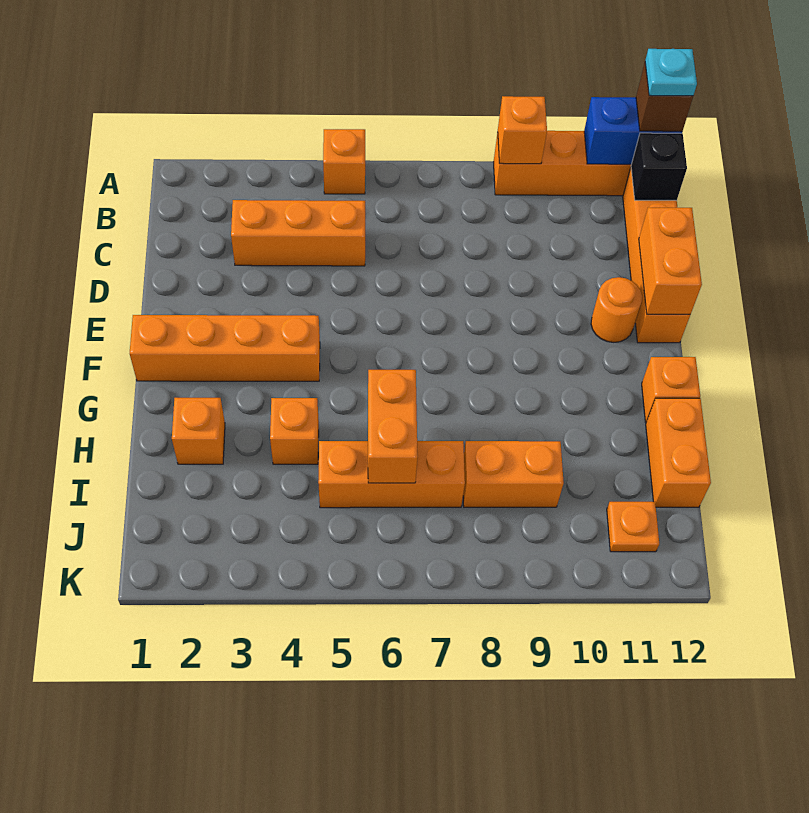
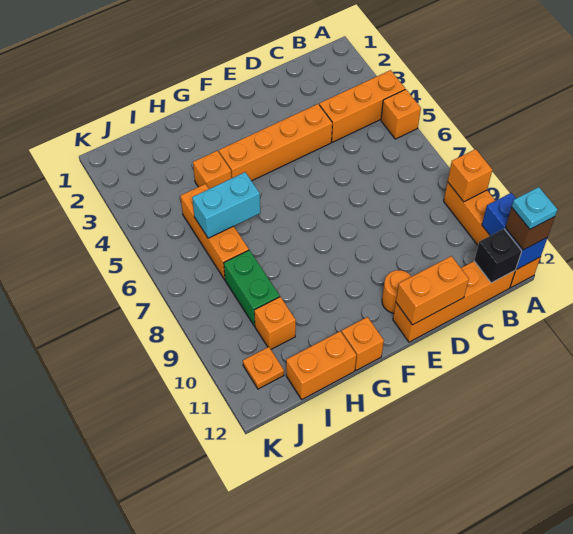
orange 1x3 brick [231,200,365,266] -> orange 1x3 brick turned to [319,70,405,142]
orange 1x4 brick [130,315,320,381] -> orange 1x4 brick turned to [219,104,332,181]
orange 1x1 brick [172,398,225,464] -> orange 1x1 brick moved to [254,297,296,349]
orange 1x2 brick [368,370,418,483] -> cyan 1x2 brick [192,172,260,238]
orange 1x2 brick [463,441,564,507] -> green 1x2 brick [224,250,280,326]

